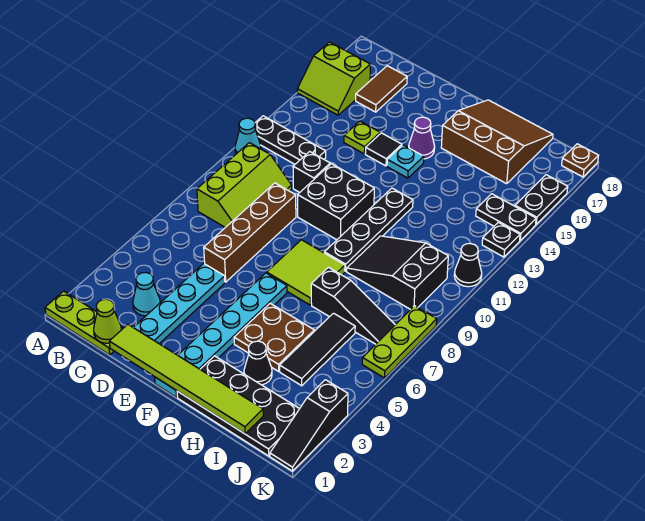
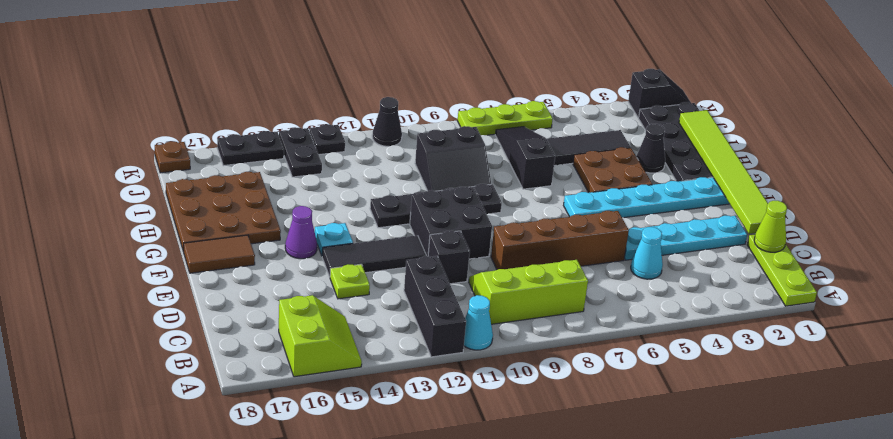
black 1x3 plate [255,116,326,164] -> black 1x3 brick [404,256,466,357]
cyan 1x1 cone [133,273,160,316] -> cyan 1x1 cone moved to [631,227,663,279]
brown 1x2 tile [356,66,407,112] -> brown 1x2 tile moved to [184,235,255,273]
black 1x1 tile [365,133,402,166] -> black 1x3 tile [322,235,426,277]
lime 2x2 tile [267,240,345,305] -> none
brown 3x3 slope [441,100,553,184] -> brown 3x3 plate [166,172,281,252]
black 2x3 slope [347,236,448,310] -> black 2x2 slope [415,126,491,191]
black 1x3 slope [270,380,348,471] -> black 1x2 slope [628,69,691,118]

